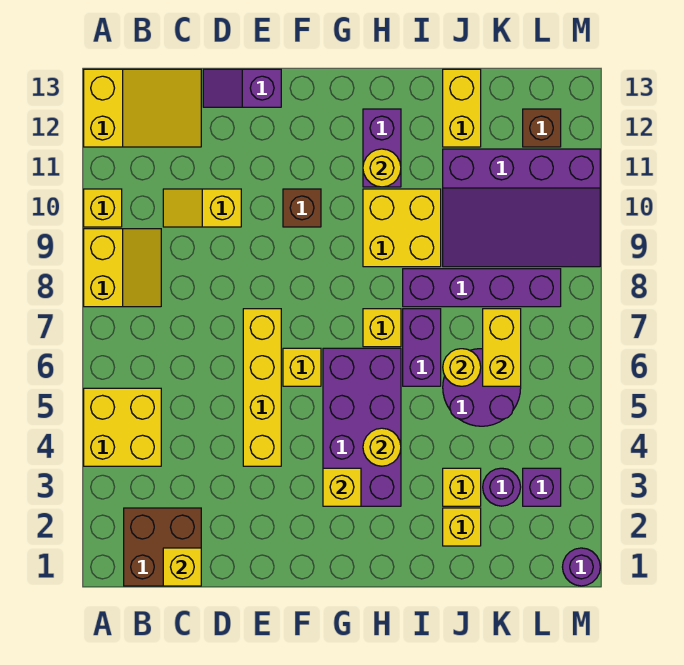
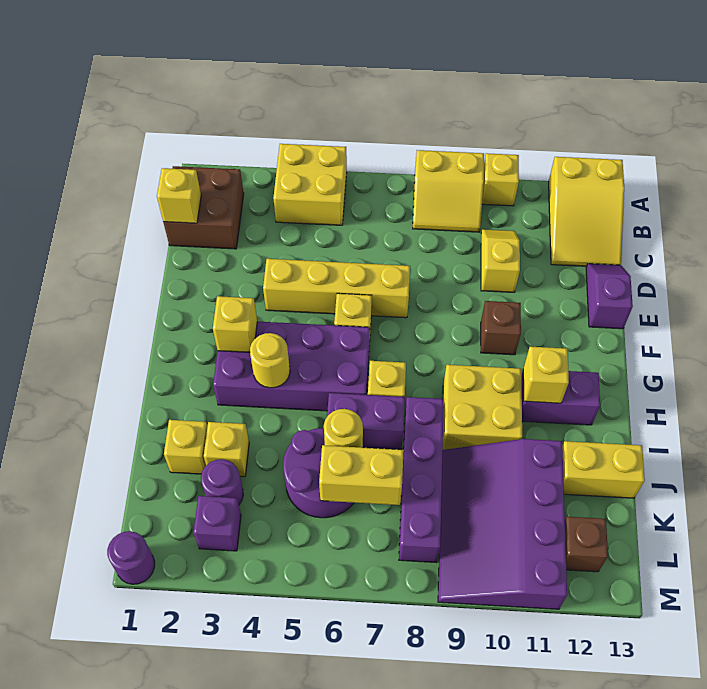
yellow 1x1 round brick [363,149,401,187] -> yellow 1x1 brick [523,347,569,403]

